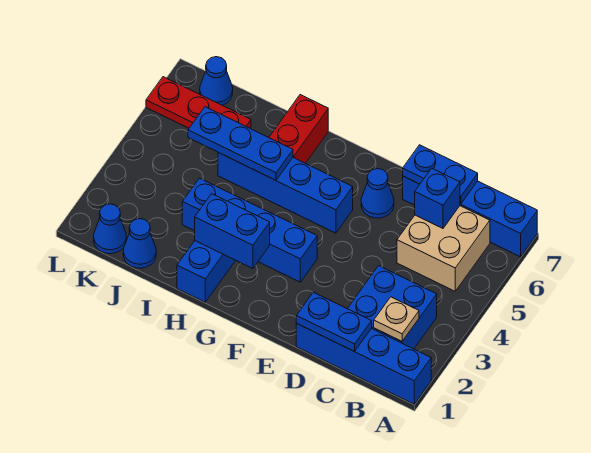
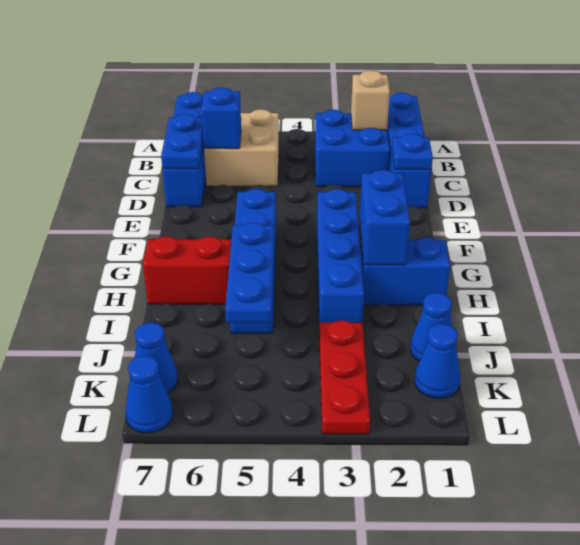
tan 1x1 plate [374,297,419,341] -> tan 1x1 brick [351,71,390,130]
blue 1x2 plate [296,292,372,352] -> blue 1x1 plate [392,134,433,170]
blue 1x1 cone [361,169,394,218] -> blue 1x1 cone moved to [126,356,173,433]
red 1x3 plate [146,77,251,128] -> red 1x3 plate moved to [319,320,370,434]

